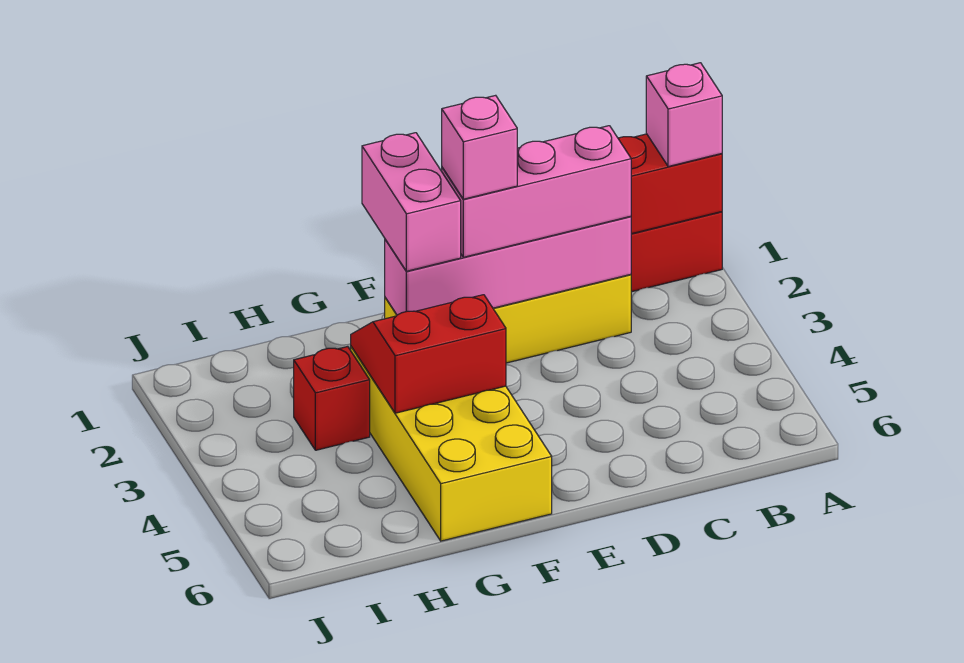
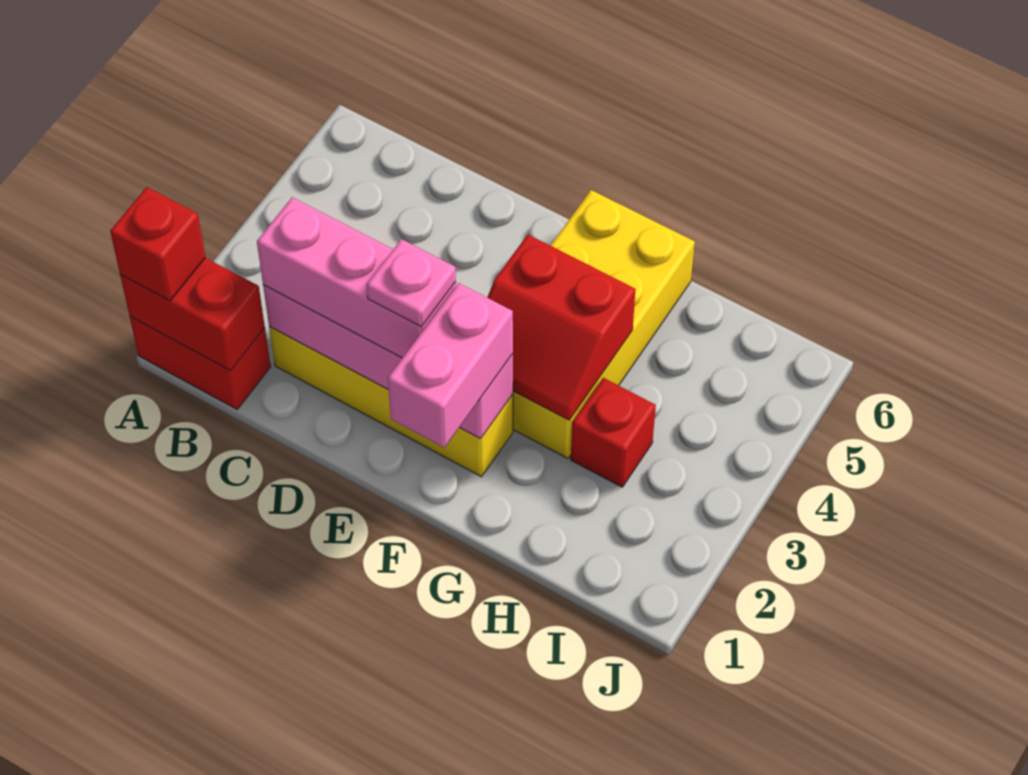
pink 1x1 brick [646,63,722,167] -> red 1x1 brick [110,187,205,301]
pink 1x1 brick [442,95,517,199] -> pink 1x1 plate [367,239,456,327]

